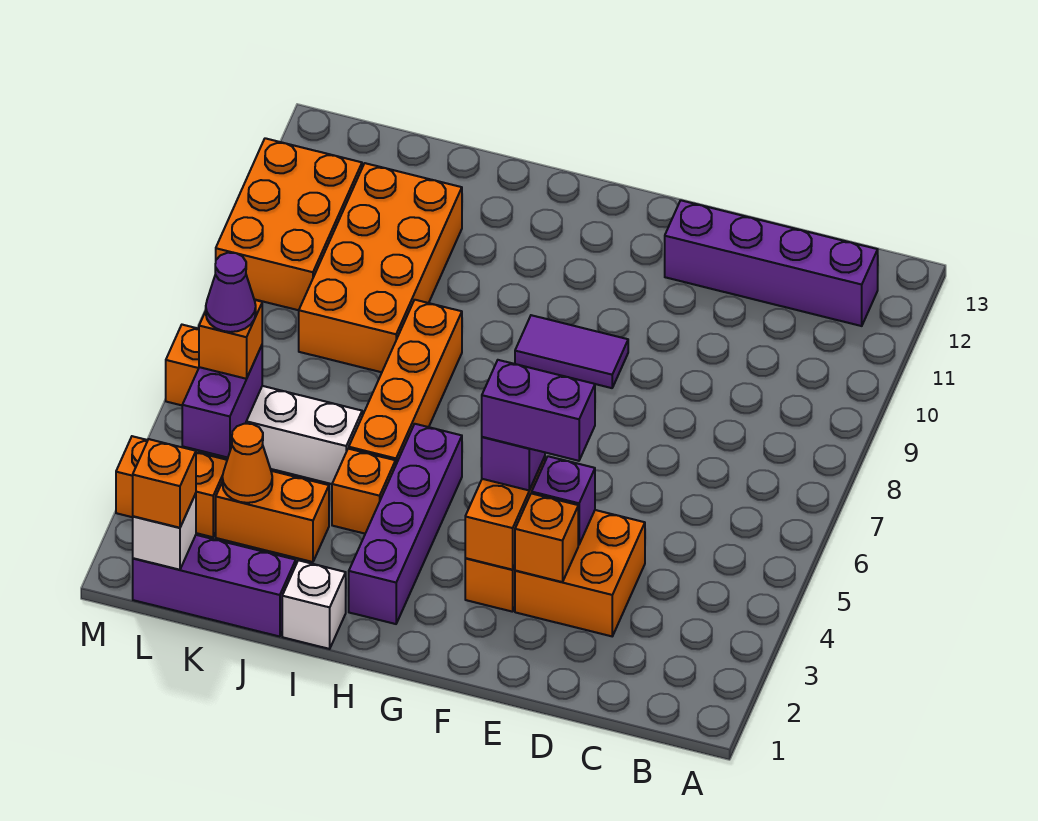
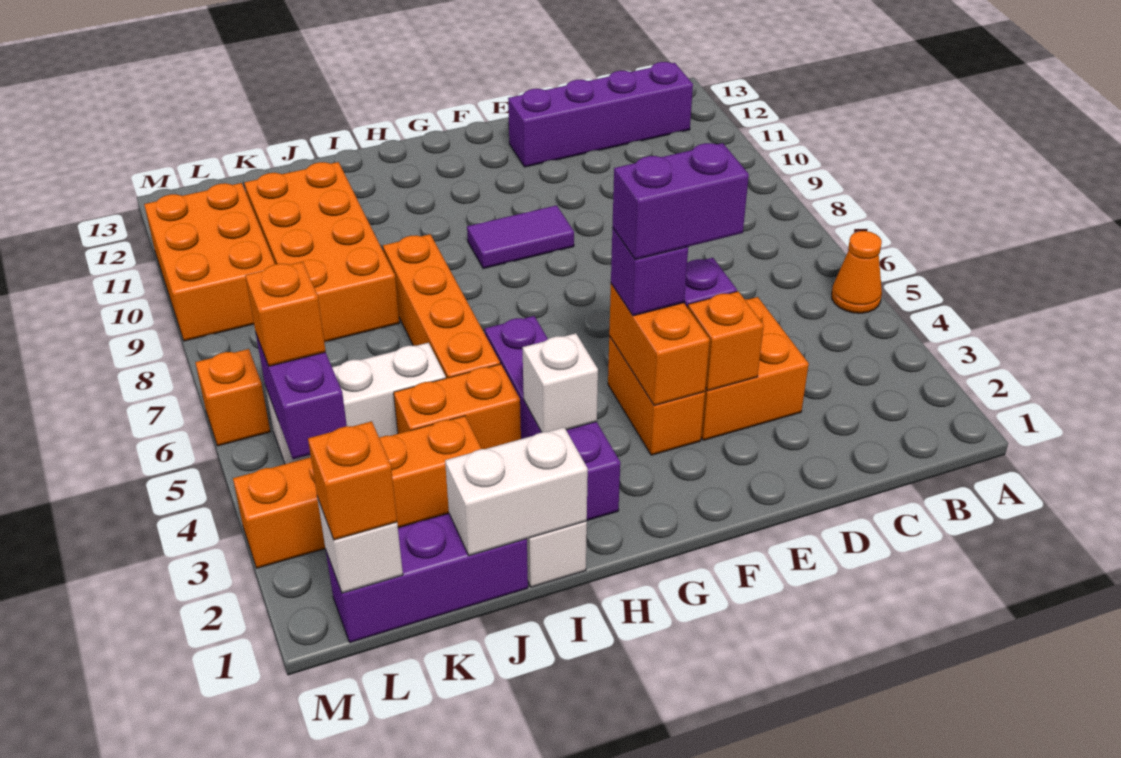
none -> white 1x1 brick [522,333,598,432]
none -> white 1x2 brick [445,427,588,556]
orange 1x1 brick [332,449,395,534] -> orange 1x2 brick [394,364,521,449]
orange 1x1 cone [222,424,272,503] -> orange 1x1 cone moved to [832,231,882,313]
purple 1x1 cone [206,253,256,332] -> none

